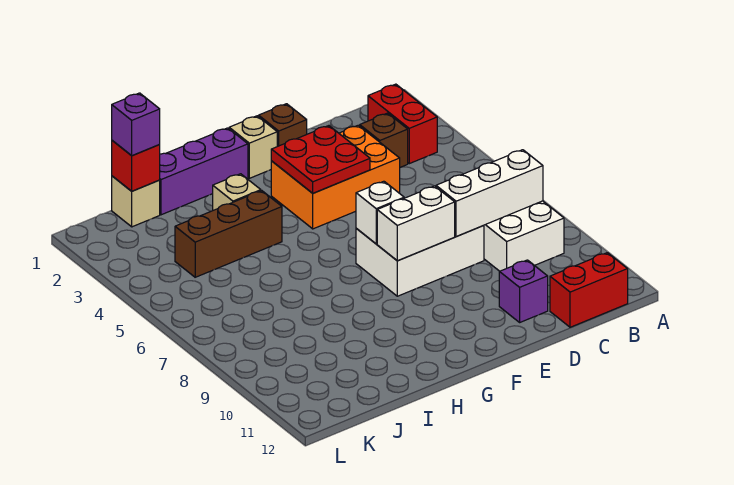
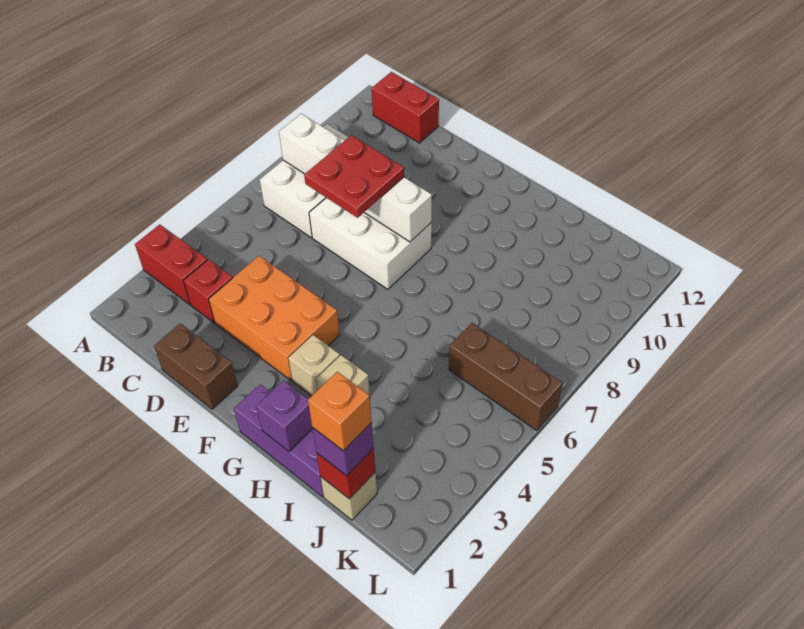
red 1x2 brick [368,84,437,164] -> red 1x2 brick turned to [135,224,207,304]
brown 1x1 brick [360,113,408,167] -> red 1x1 brick [184,259,233,323]
purple 1x1 brick [499,260,548,322] -> purple 1x1 brick moved to [256,380,312,452]
brown 1x1 brick [259,104,307,146] -> brown 1x2 brick [154,323,238,409]
red 2x2 plate [271,126,370,193] -> red 2x2 plate moved to [304,135,404,218]
tan 1x1 brick [229,116,277,178] -> tan 1x1 brick moved to [288,335,340,396]
white 1x1 brick [356,181,404,244] -> none
brown 1x3 brick [175,191,282,277] -> brown 1x3 brick moved to [449,323,562,430]
none -> orange 1x1 brick [308,372,372,451]

